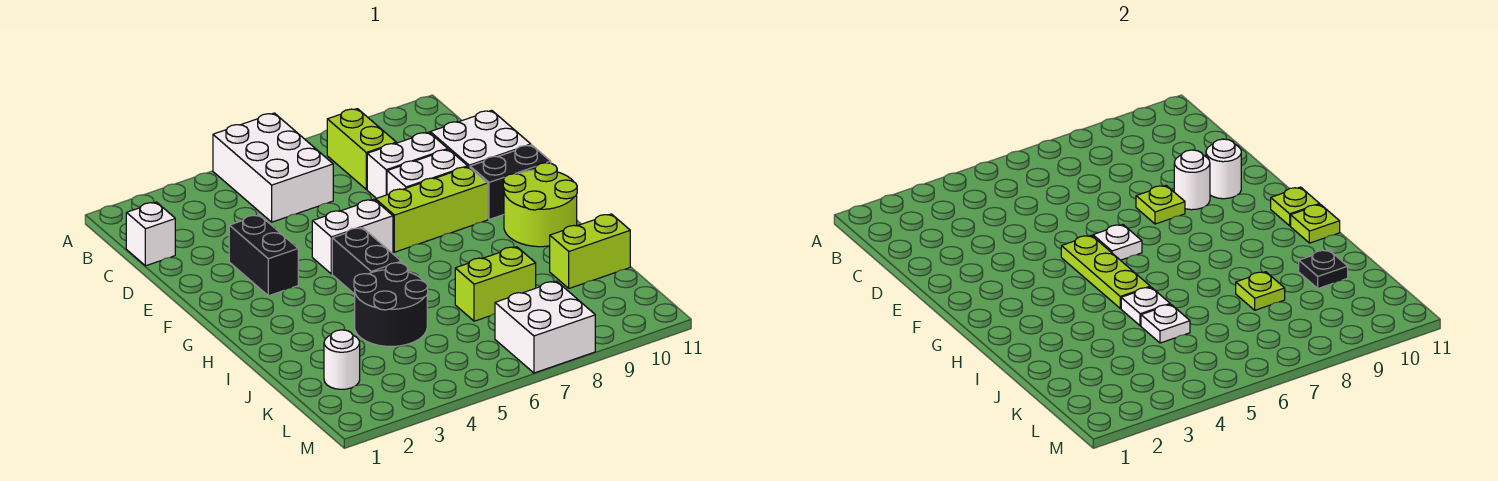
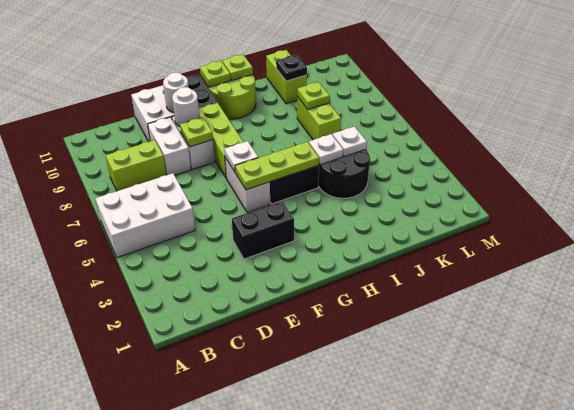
white 1x1 brick [126,202,175,266] -> none
white 1x1 round brick [324,330,360,389] -> none
white 2x2 brick [495,281,595,373] -> none

